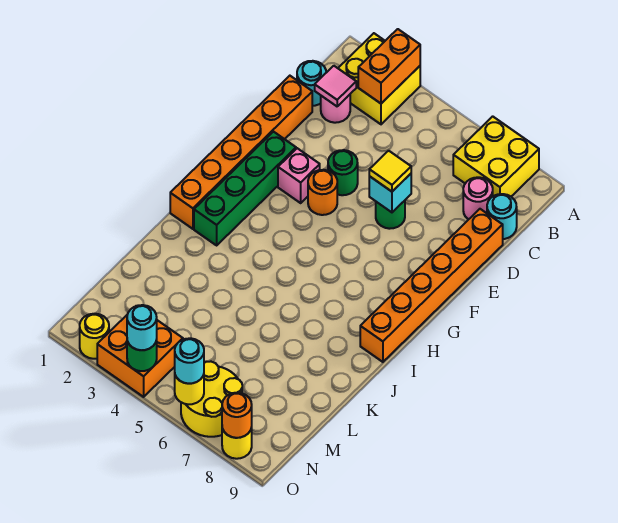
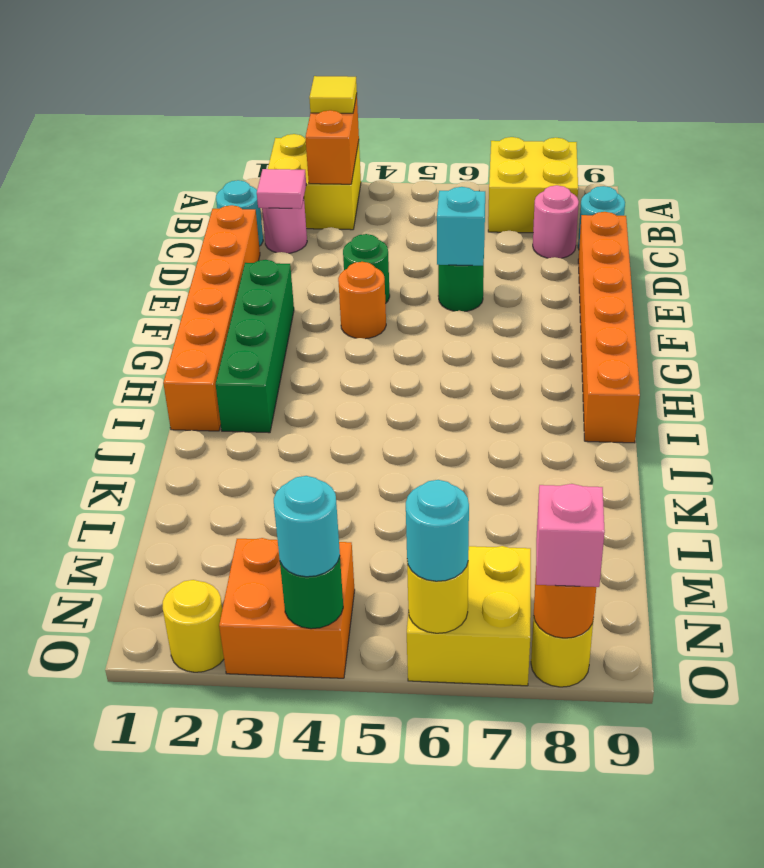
yellow 1x1 tile [369,151,411,191] -> yellow 1x1 tile moved to [309,76,357,113]
pink 1x1 brick [278,148,320,203] -> pink 1x1 brick moved to [536,484,605,587]
yellow 2x2 round brick [181,362,242,437] -> yellow 2x2 brick [407,546,531,686]

